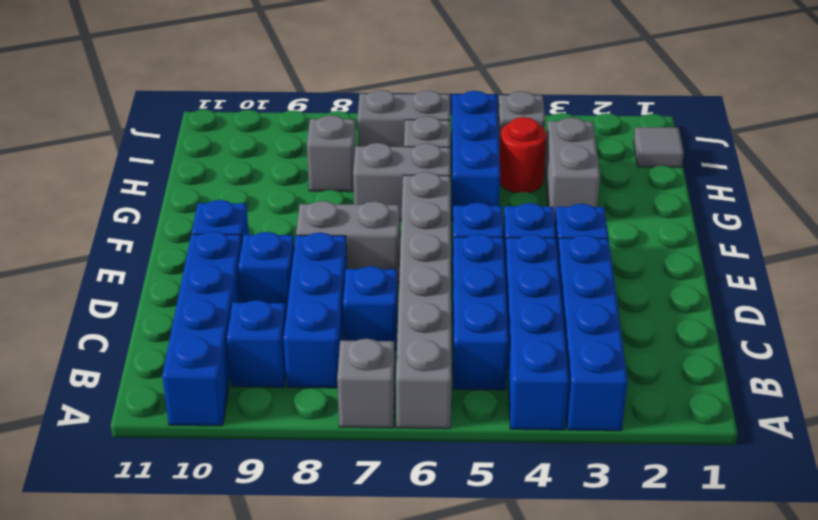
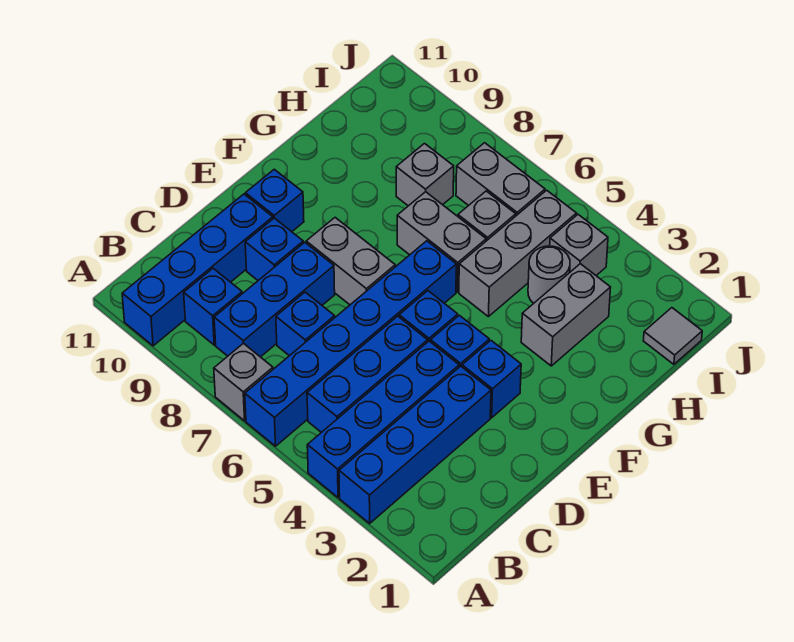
grey 1x6 brick [396,172,452,429] -> blue 1x6 brick [245,241,456,446]
blue 1x3 brick [451,91,500,221] -> grey 1x3 brick [459,190,576,317]
red 1x1 round brick [500,117,546,193] -> grey 1x1 round brick [528,246,570,303]

